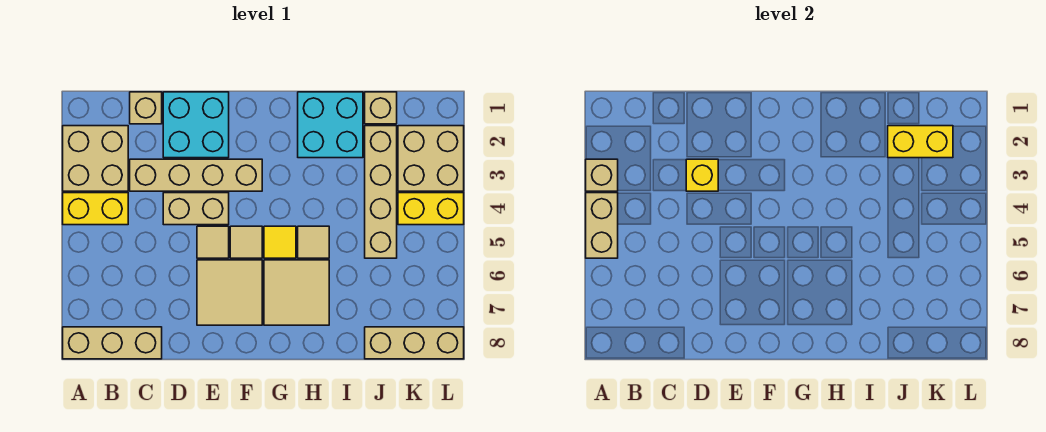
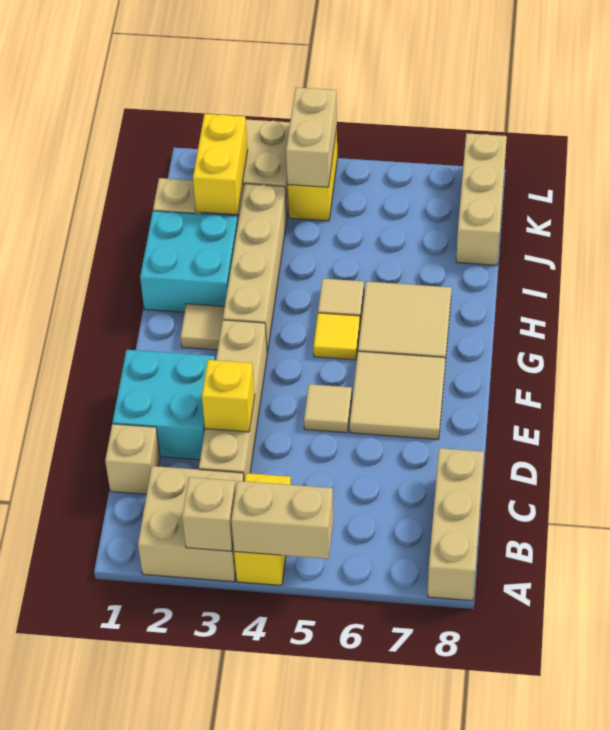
tan 1x2 brick [163,193,229,225] -> tan 1x2 brick moved to [286,87,337,187]
tan 1x1 tile [230,226,262,258] -> tan 1x1 tile moved to [181,304,225,350]
tan 1x4 brick [365,126,397,258] -> tan 1x4 brick turned to [223,184,287,353]

